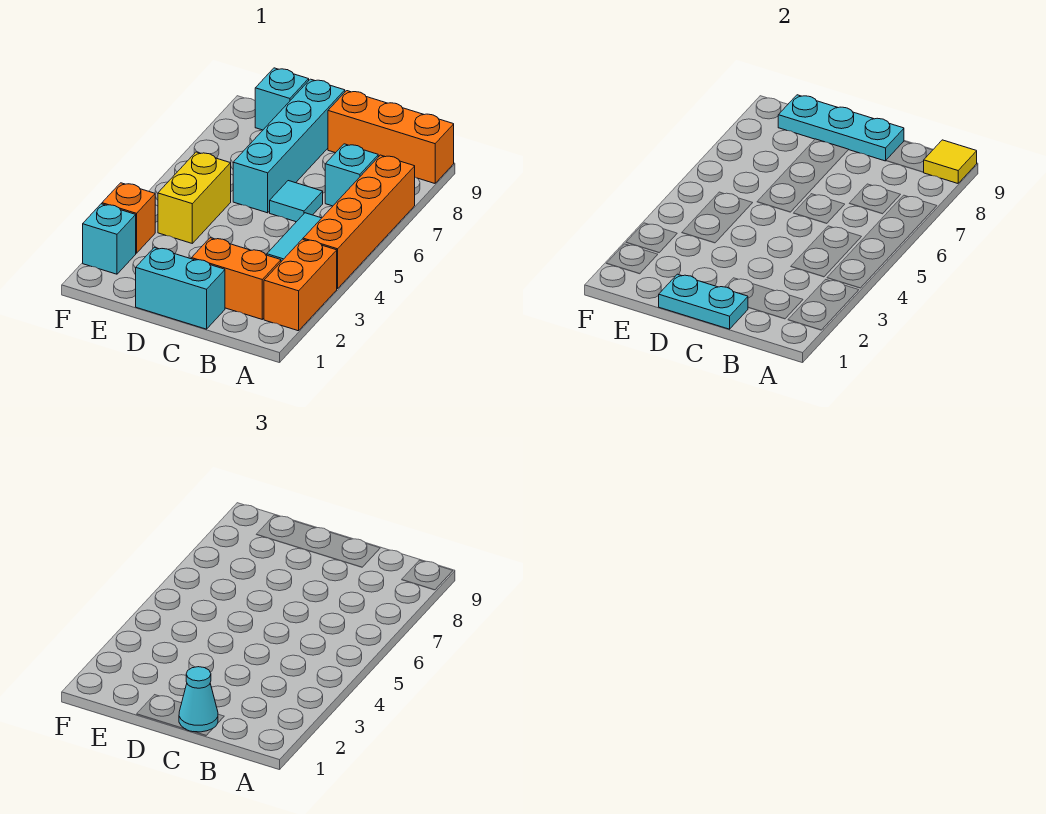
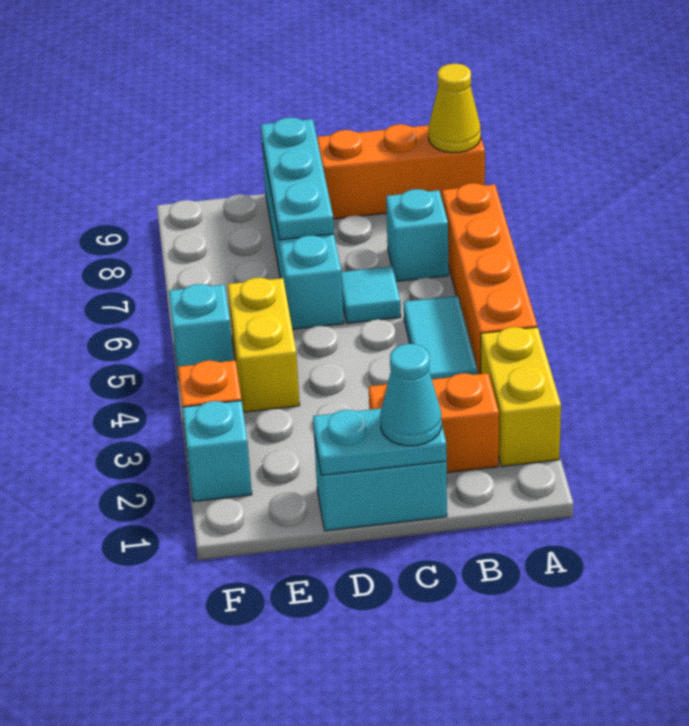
orange 1x2 brick [264,239,337,331] -> yellow 1x2 brick [481,327,561,466]
yellow 1x1 tile [924,140,977,183] -> yellow 1x1 cone [429,64,481,153]
cyan 1x3 plate [778,95,904,161] -> cyan 1x3 plate turned to [261,117,334,240]
cyan 1x1 brick [255,68,309,130] -> cyan 1x1 brick moved to [169,284,233,380]

